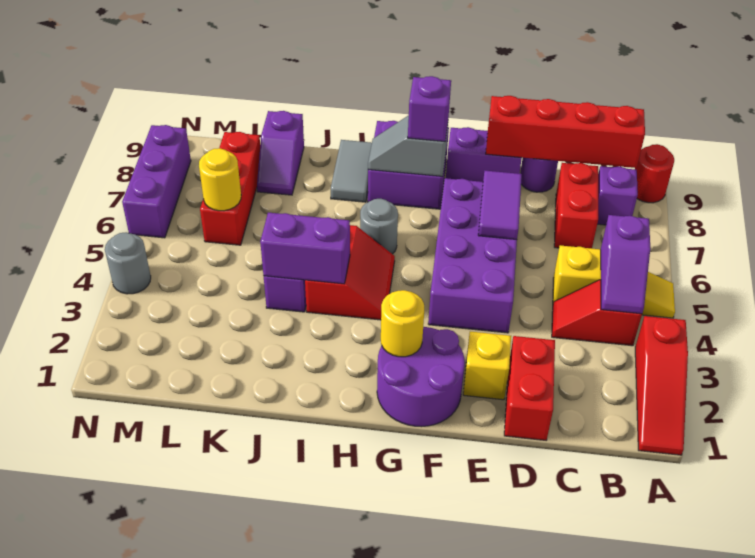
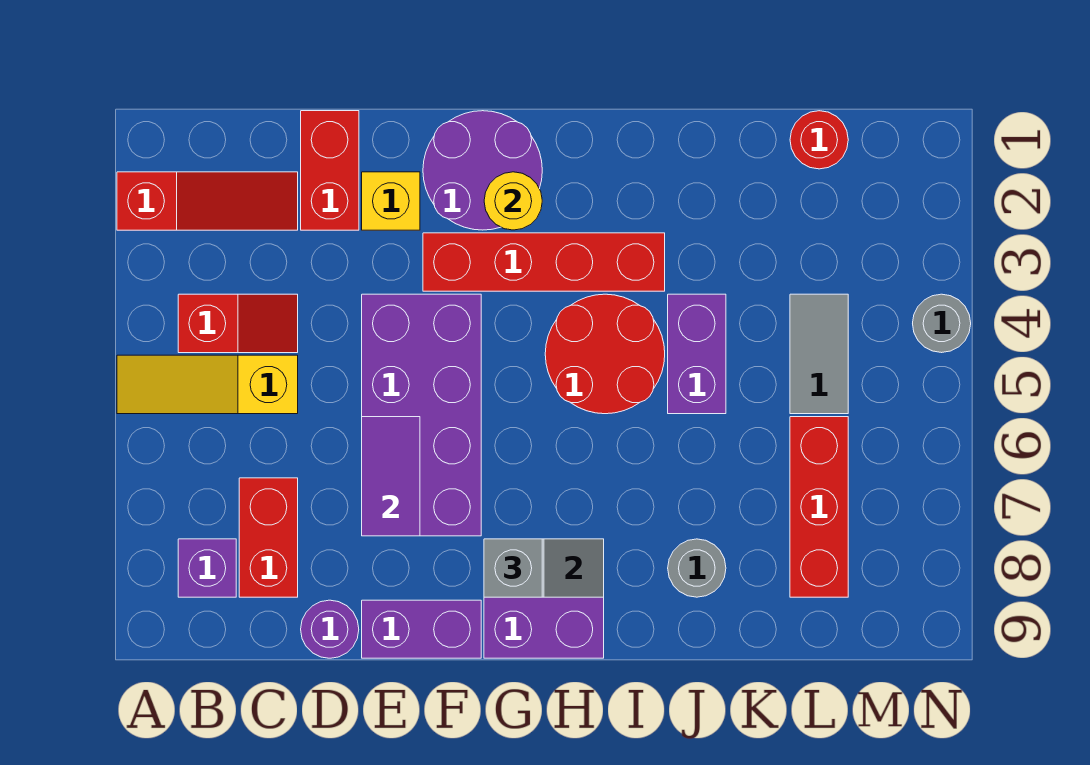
red 1x3 slope [635,316,688,455] -> red 1x3 slope turned to [117,172,298,230]
red 1x1 round brick [635,144,674,203] -> red 1x1 round brick moved to [790,111,848,169]
purple 1x2 slope [601,215,650,314] -> none
red 1x4 brick [486,96,645,168] -> red 1x4 brick moved to [423,233,665,291]
purple 1x1 brick [408,76,451,141] -> grey 1x1 brick [484,539,542,597]
red 2x2 slope [305,225,395,320] -> red 2x2 round brick [545,294,665,414]
grey 1x1 round brick [360,199,398,254] -> grey 1x1 round brick moved to [668,539,726,597]
purple 1x2 brick [260,213,350,284] -> none
grey 1x2 tile [331,140,372,202] -> grey 1x2 tile moved to [790,294,848,414]
purple 1x2 slope [257,111,304,195] -> none
yellow 1x1 round brick [199,148,241,211] -> none
purple 1x3 brick [122,125,191,238] -> none

